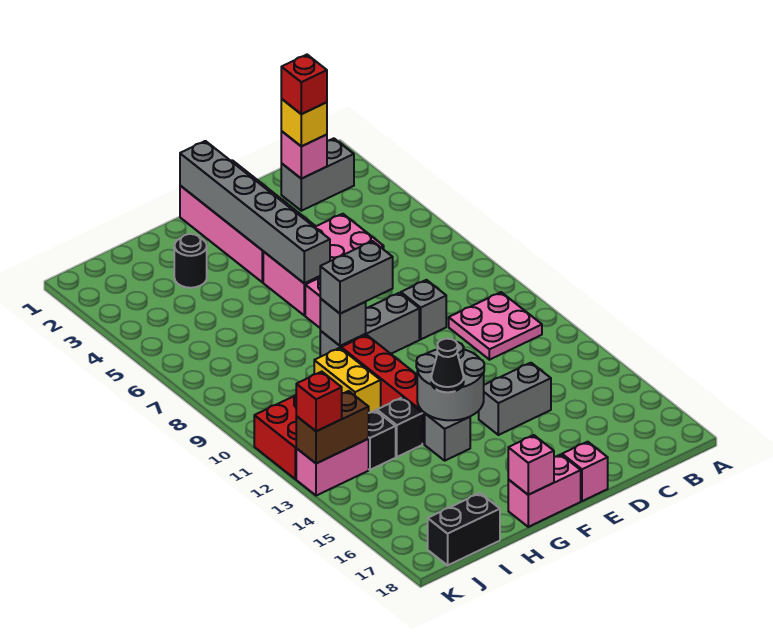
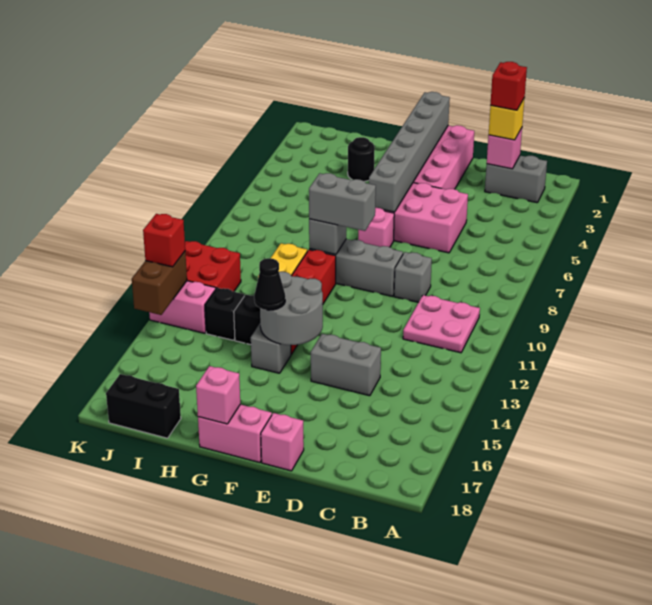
brown 1x2 brick [296,391,369,464] -> brown 1x2 brick turned to [132,252,187,315]

